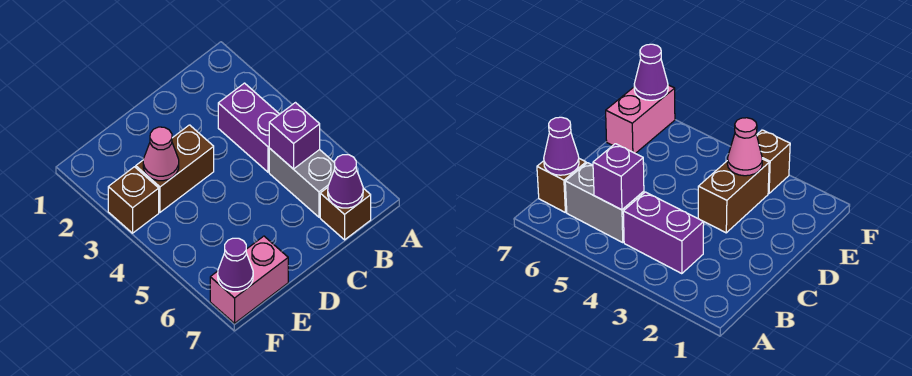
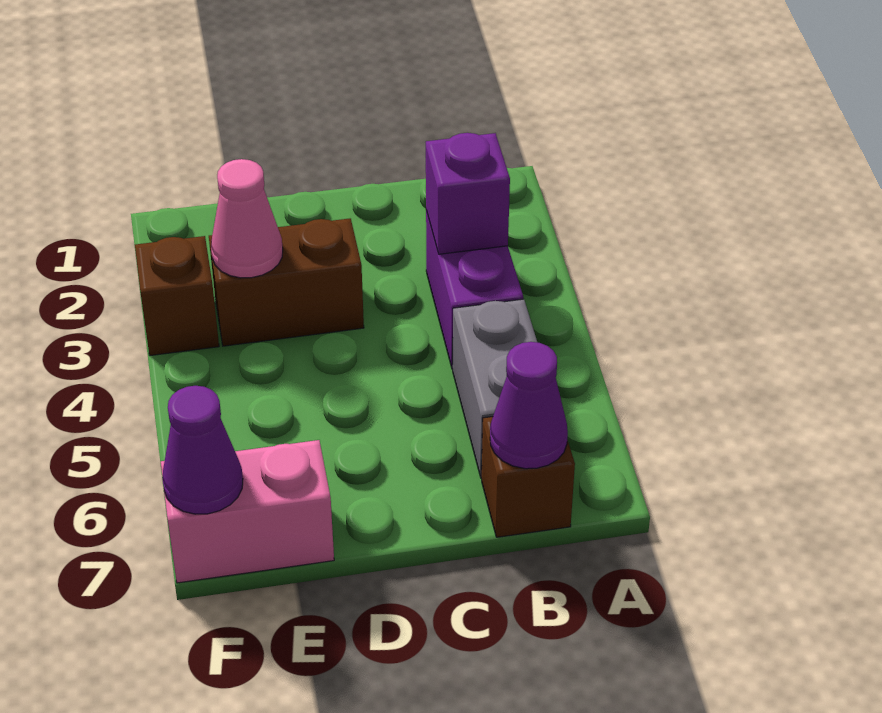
purple 1x1 brick [269,103,320,169] -> purple 1x1 brick moved to [426,133,510,254]

